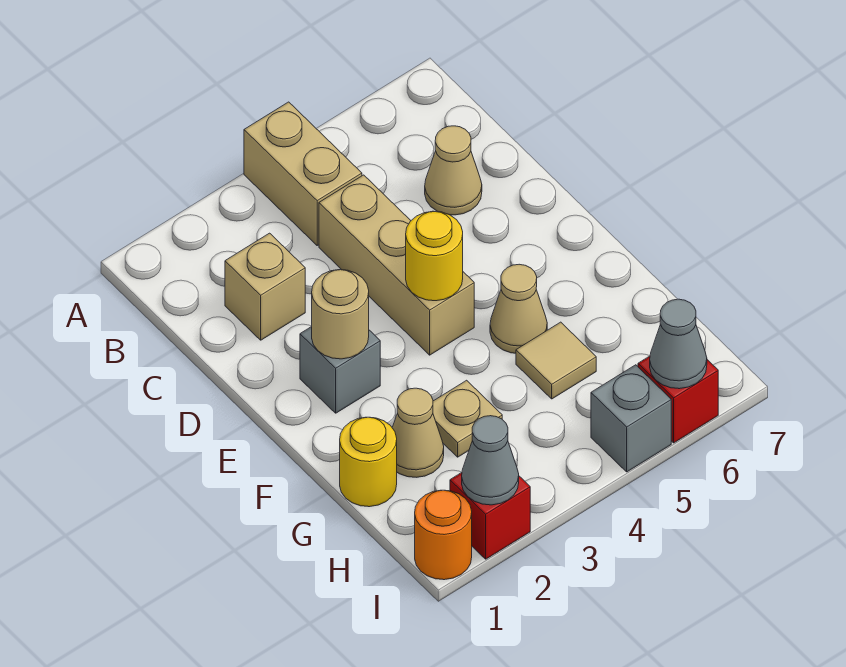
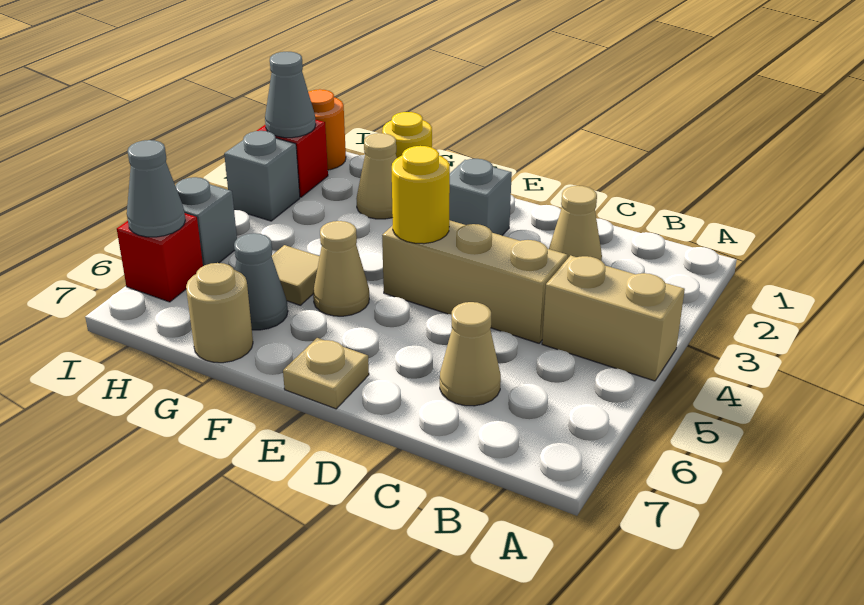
tan 1x1 brick [225,233,305,340] -> tan 1x1 cone [549,186,602,261]
tan 1x1 round brick [312,270,369,359] -> tan 1x1 round brick moved to [186,263,253,363]
tan 1x1 plate [433,380,502,457] -> tan 1x1 plate moved to [283,338,369,409]
none -> grey 1x1 cone [234,233,288,330]
none -> grey 1x1 brick [224,131,300,221]

